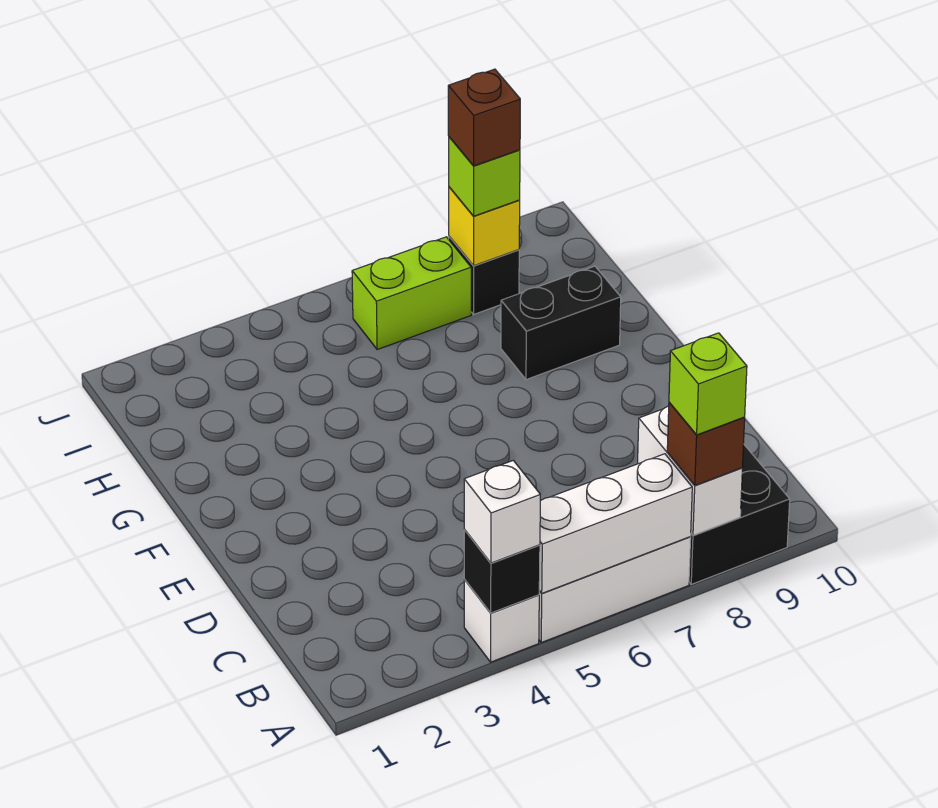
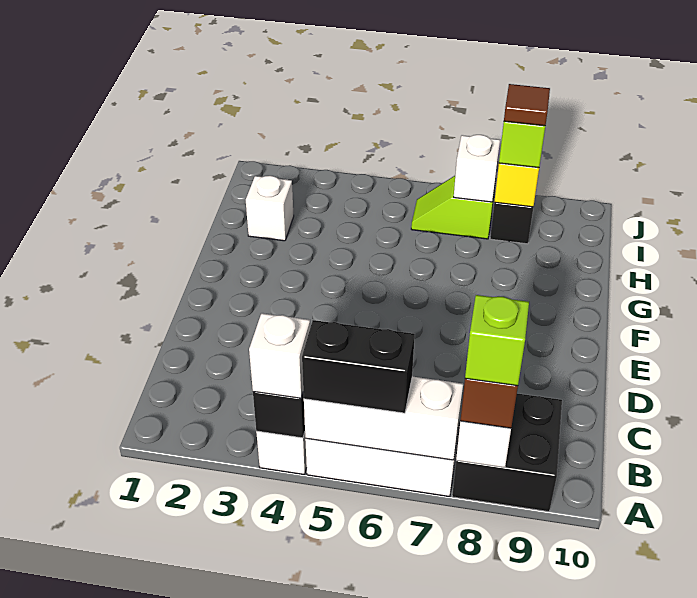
black 1x2 brick [501,266,621,380] -> black 1x2 brick moved to [302,320,415,413]
none -> white 1x1 brick [246,176,294,241]
lime 1x2 brick [352,237,471,350] -> lime 1x2 slope [411,176,495,239]
none -> white 1x1 brick [454,135,500,202]
brown 1x1 brick [448,69,520,166] -> brown 1x1 tile [504,84,550,126]

